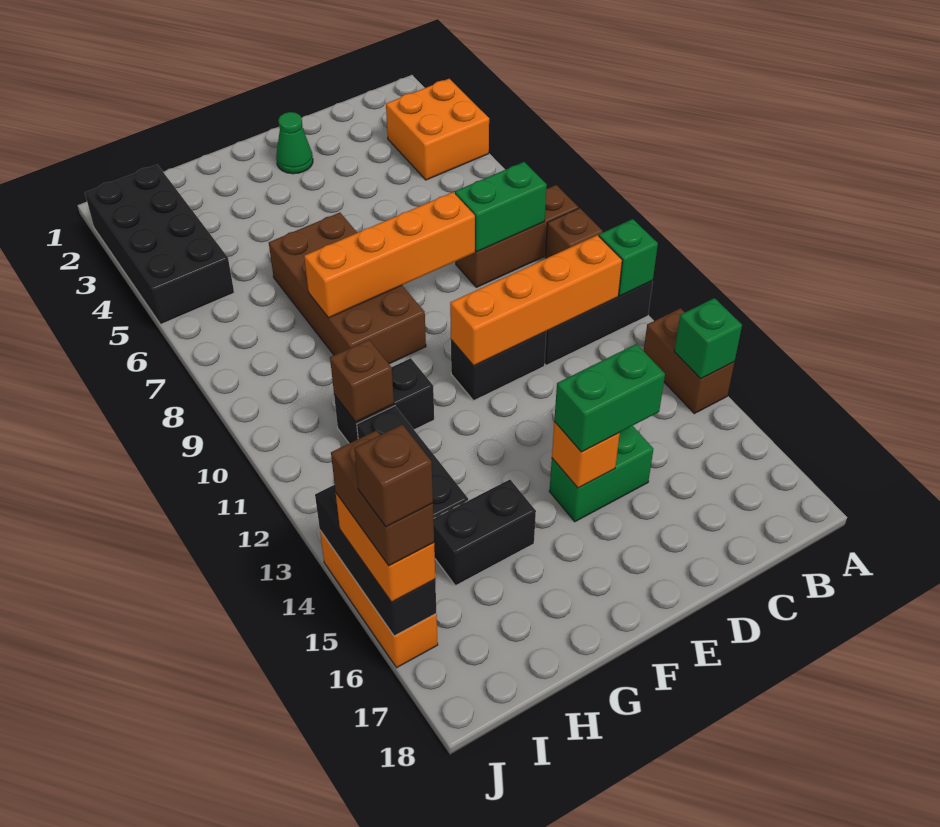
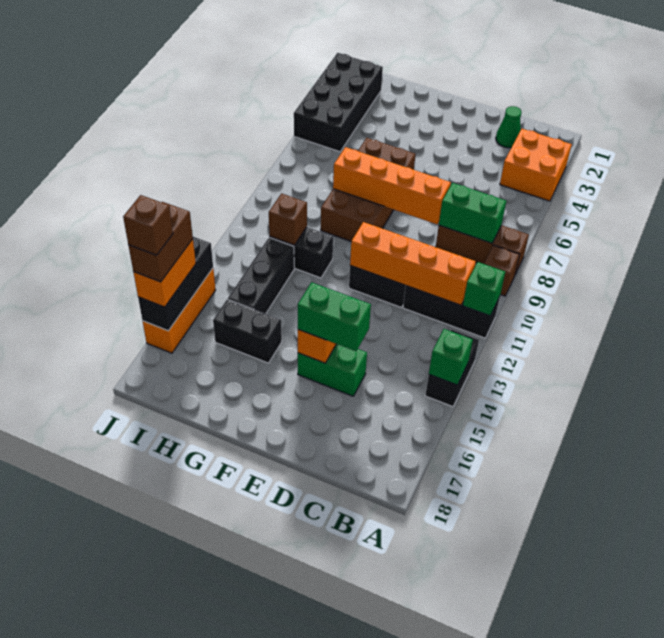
brown 1x2 brick [644,308,734,414] -> black 1x2 brick [425,329,479,407]
green 1x1 cone [276,112,313,174] -> green 1x1 cone moved to [496,106,521,148]

